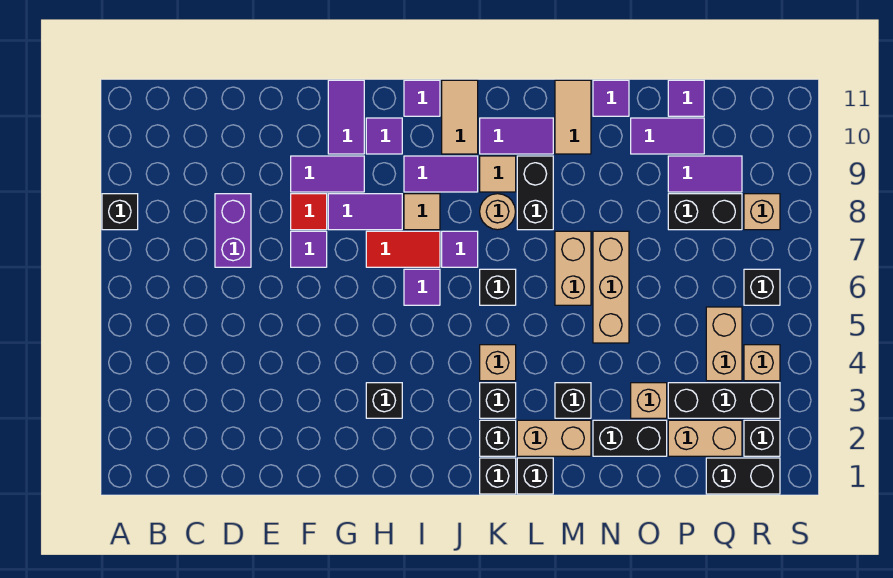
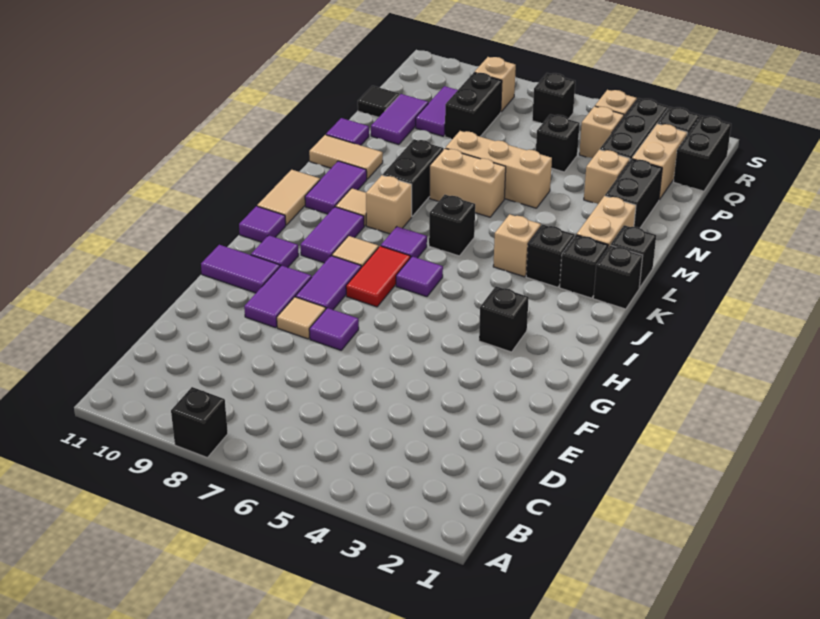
purple 1x2 brick [215,194,251,267] -> none
red 1x1 tile [291,194,327,230] -> tan 1x1 tile [277,297,326,339]
tan 1x2 tile [442,80,478,154] -> tan 1x2 tile turned to [257,170,320,225]
tan 1x1 round brick [480,194,515,230] -> tan 1x1 brick [366,175,412,234]
black 1x2 brick [517,156,553,230] -> black 1x2 brick turned to [383,139,443,216]
black 1x1 brick [555,383,591,418] -> black 1x1 brick moved to [536,114,580,172]
purple 1x1 tile [668,80,704,116] -> black 1x1 tile [358,86,399,117]
tan 1x2 brick [706,307,742,381] -> tan 1x1 brick [579,106,624,158]

